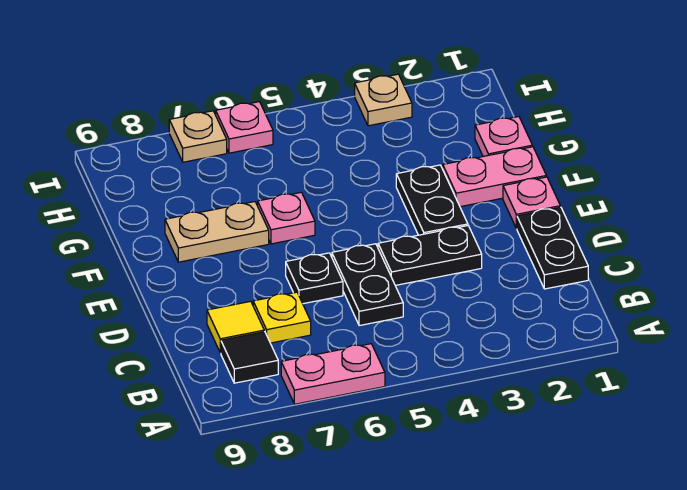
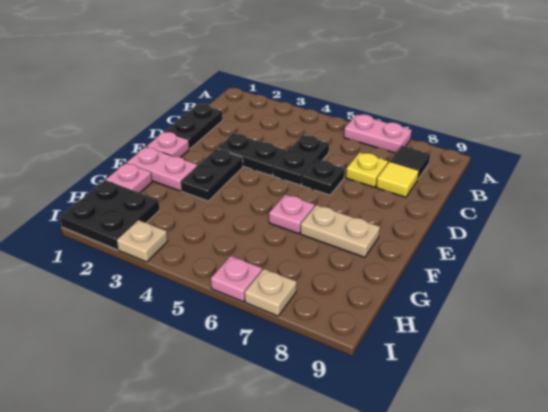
none -> black 2x2 plate [60,180,160,250]

